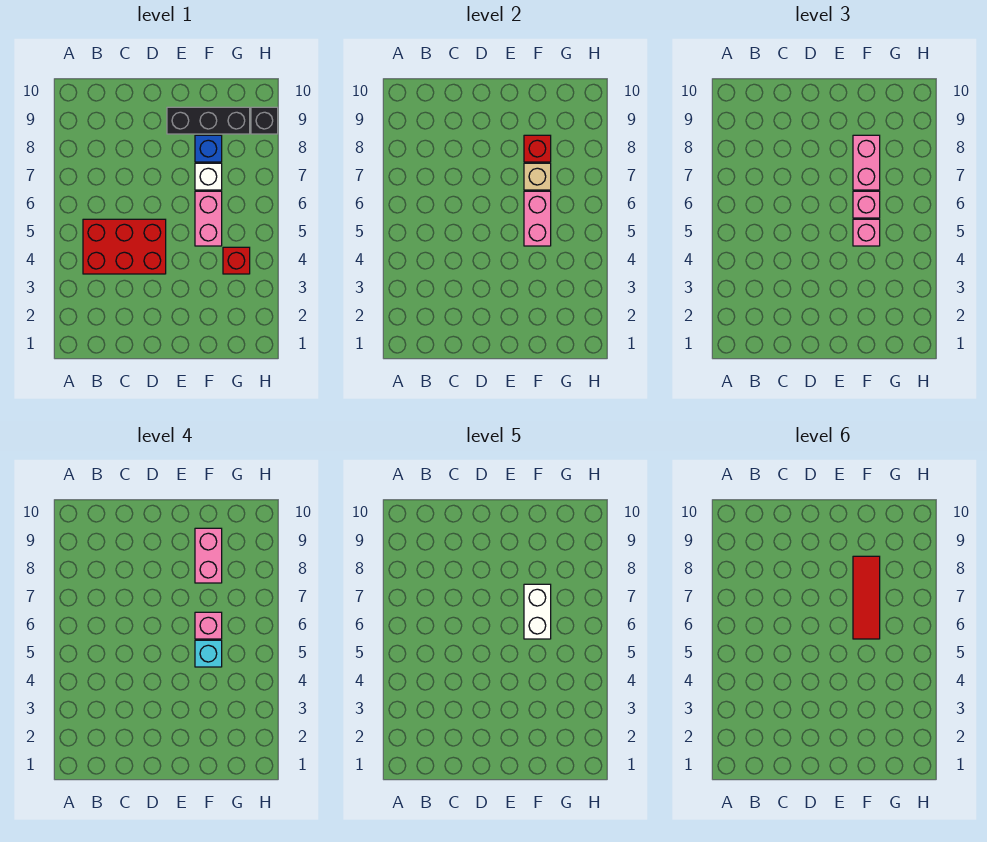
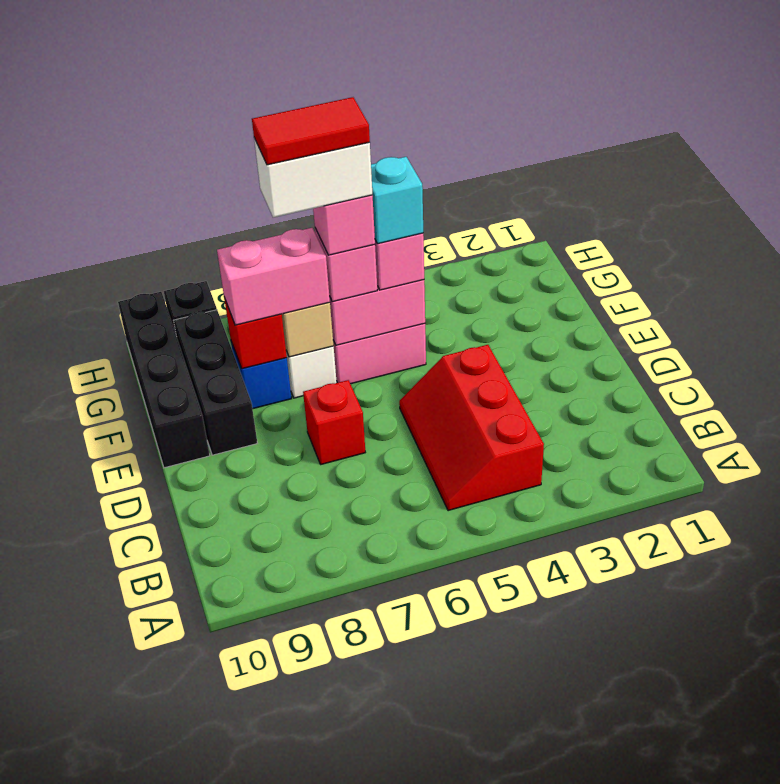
red 2x3 brick [83,219,166,274] -> red 2x3 slope [399,345,544,511]
none -> black 1x4 brick [118,292,210,468]
red 1x3 tile [853,556,880,639] -> red 1x2 tile [252,97,370,165]
pink 1x2 brick [195,528,222,583] -> none
red 1x1 brick [223,247,250,274] -> red 1x1 brick moved to [303,380,365,464]

